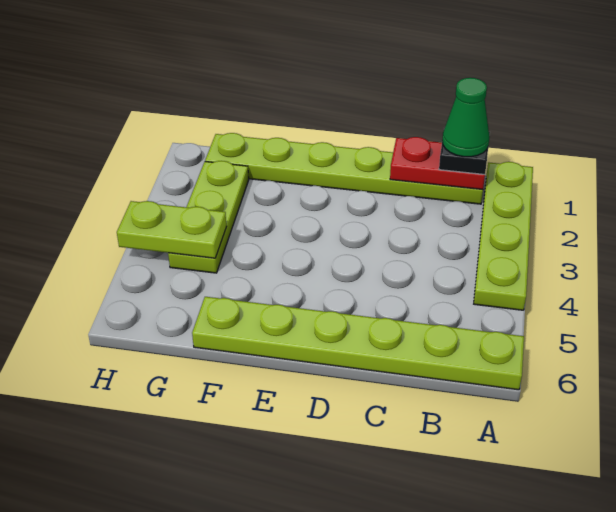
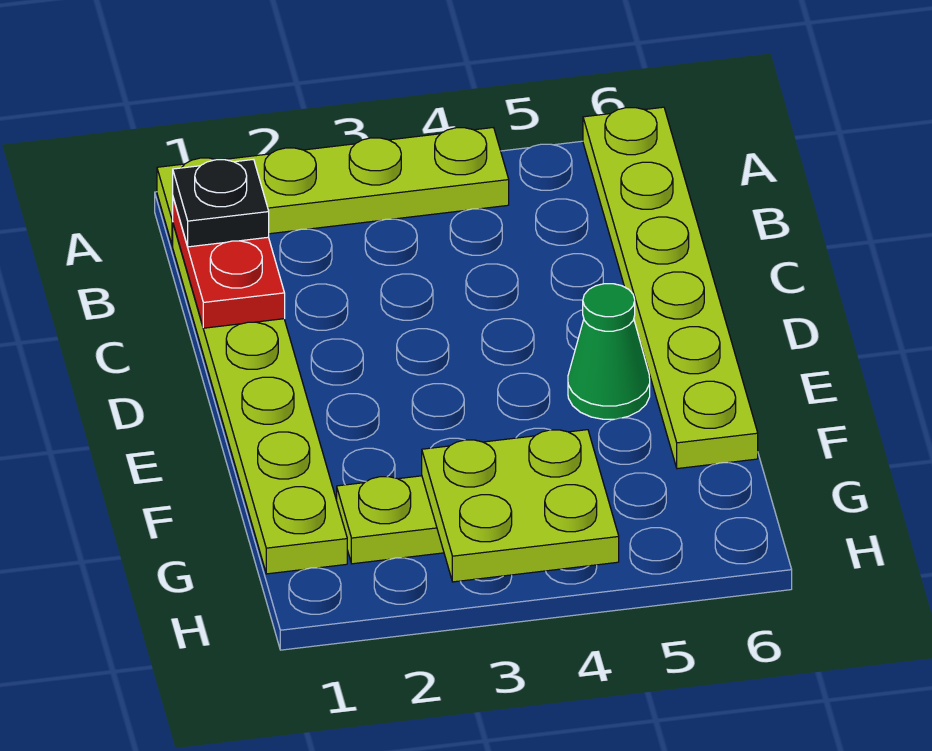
green 1x1 cone [442,78,489,157] -> green 1x1 cone moved to [568,284,650,419]
lime 1x2 plate [117,201,227,258] -> lime 2x2 plate [422,430,619,582]

